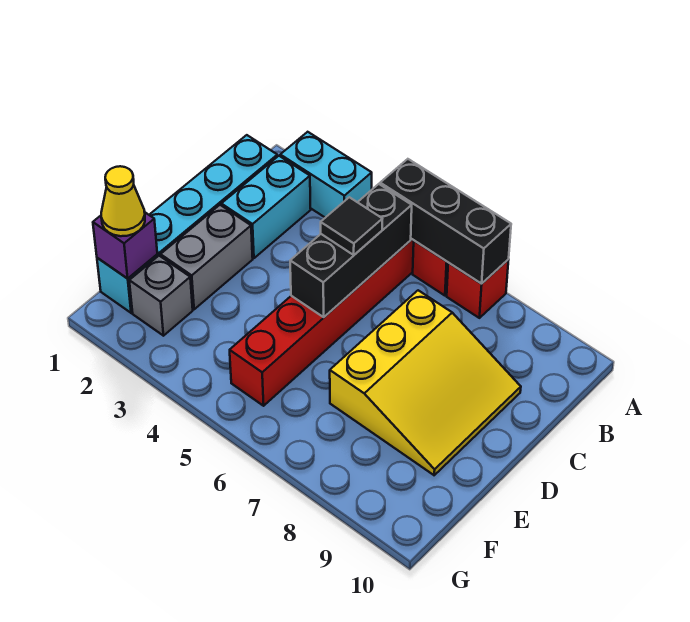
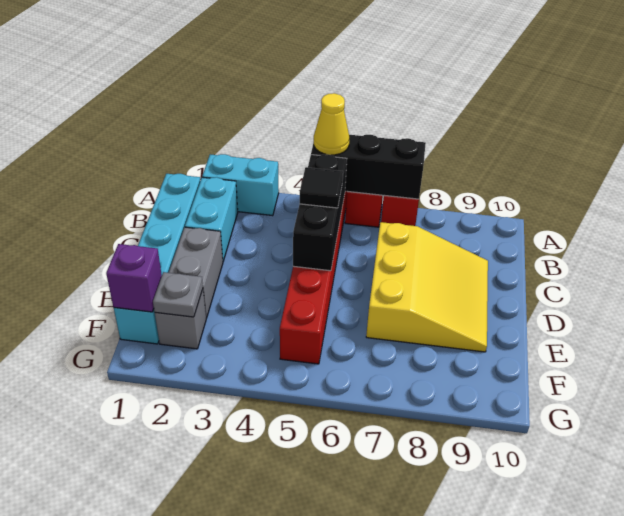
yellow 1x1 cone [101,166,145,236] -> yellow 1x1 cone moved to [314,93,349,155]
none -> grey 1x1 plate [153,272,203,317]

